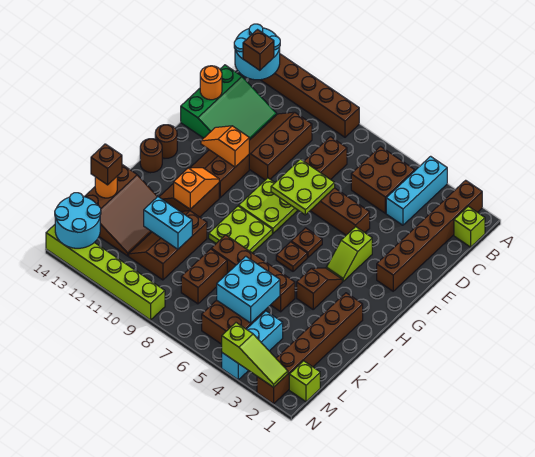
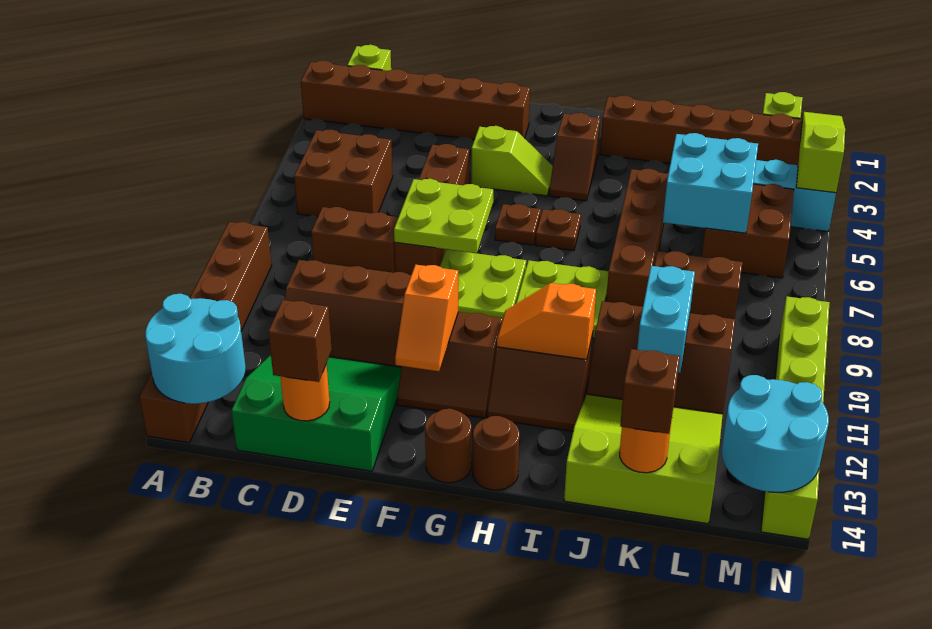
cyan 1x3 brick [386,156,447,225] -> none
brown 1x1 brick [243,30,274,70] -> brown 1x1 brick moved to [268,300,332,382]
brown 1x2 slope [297,268,342,309] -> brown 1x2 slope turned to [549,113,600,201]
brown 3x3 slope [85,165,158,256] -> lime 3x3 slope [564,394,723,524]

